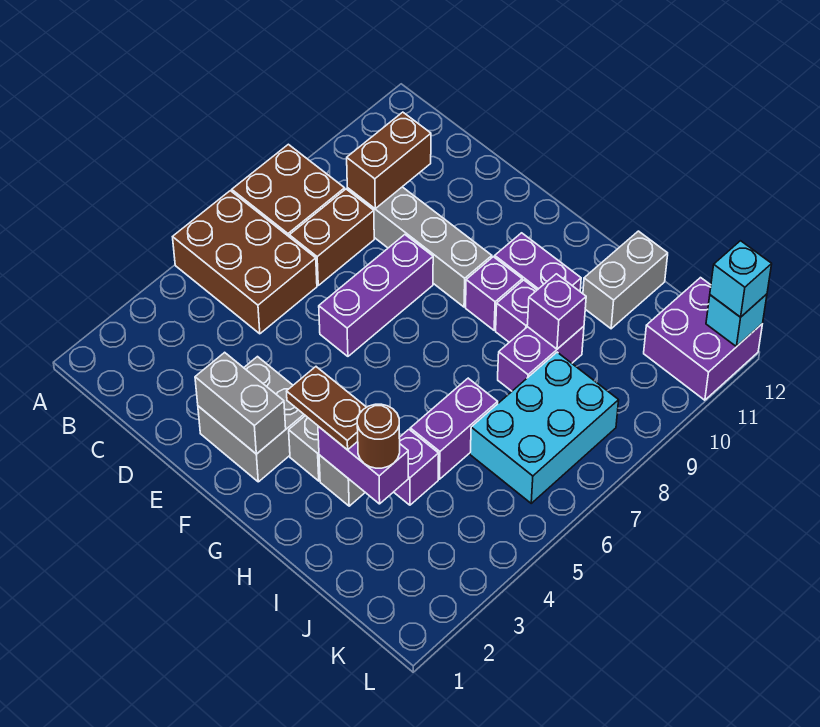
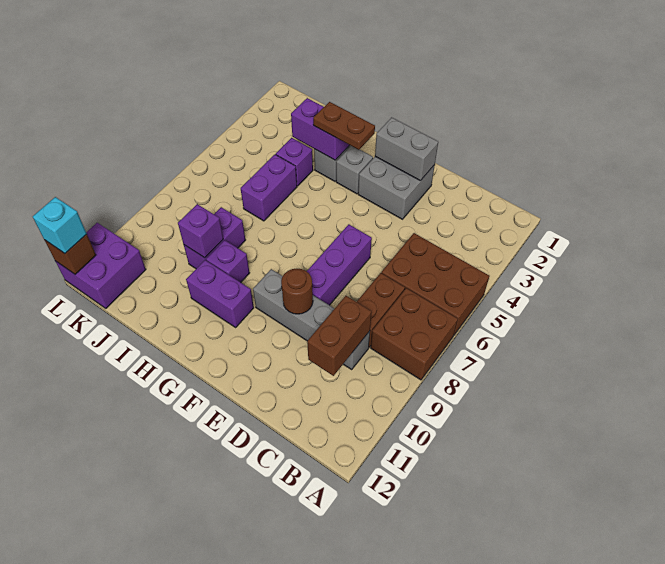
purple 1x1 brick [466,257,522,330] -> none
brown 1x1 round brick [357,404,400,468] -> brown 1x1 round brick moved to [281,269,313,314]
grey 1x2 brick [583,231,668,329] -> none
cyan 2x3 brick [470,352,619,503] -> none
cyan 1x1 brick [706,294,767,346] -> brown 1x1 brick [45,234,96,274]

